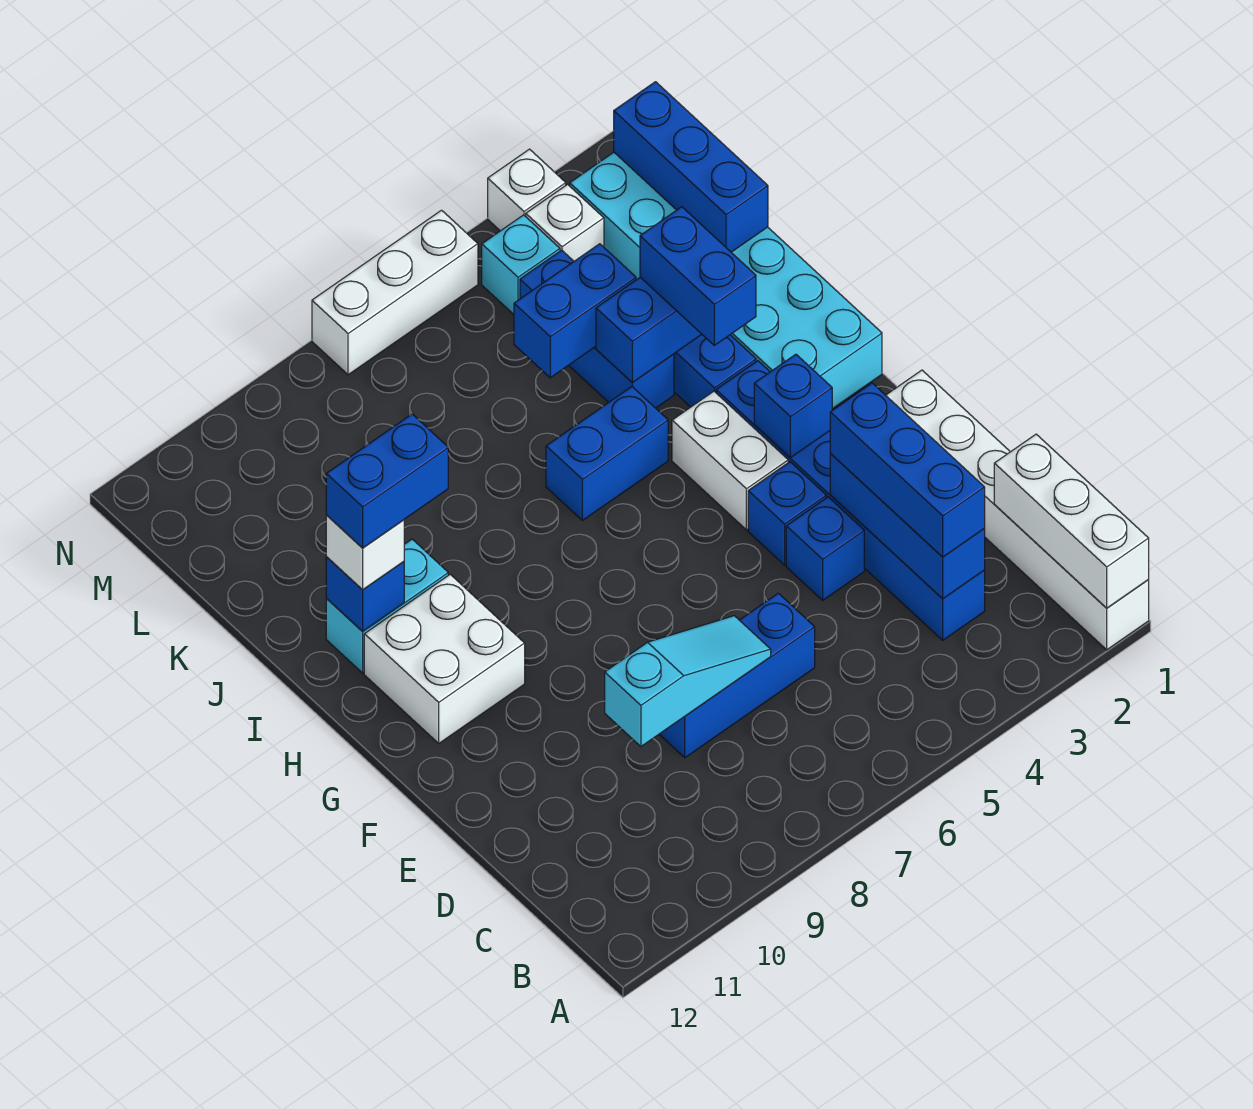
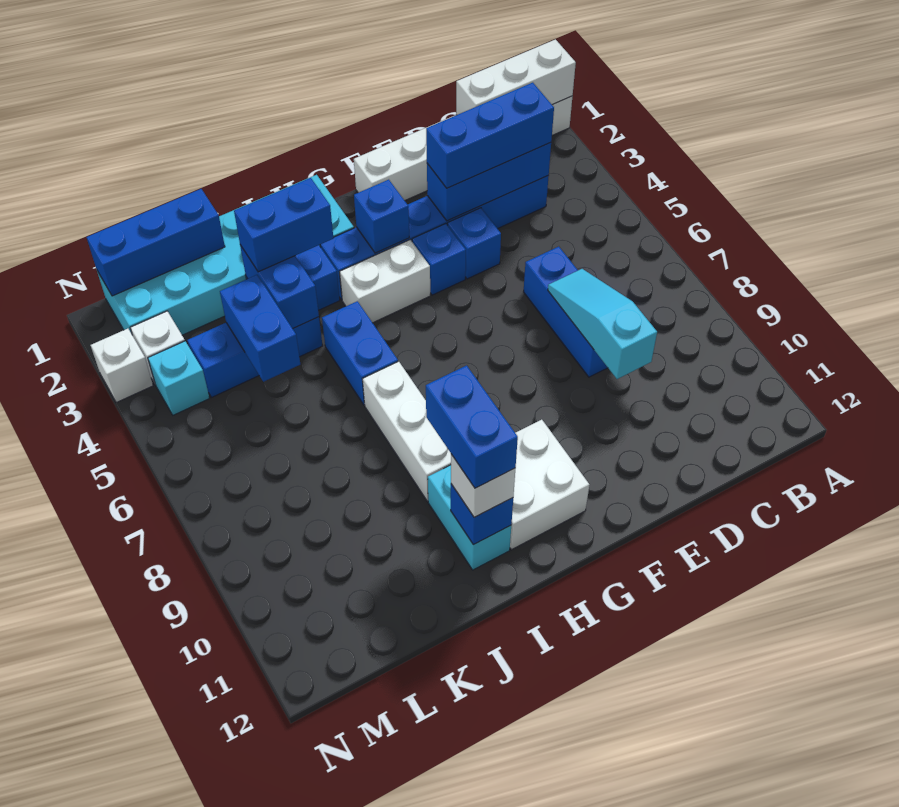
white 1x3 brick [312,210,478,375] -> white 1x3 brick moved to [363,361,451,501]

